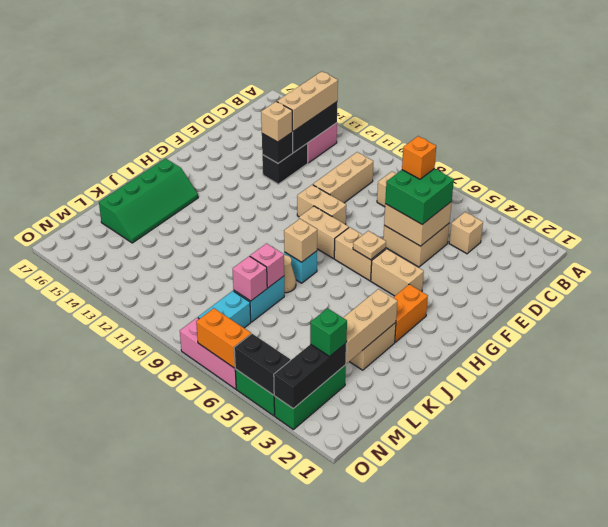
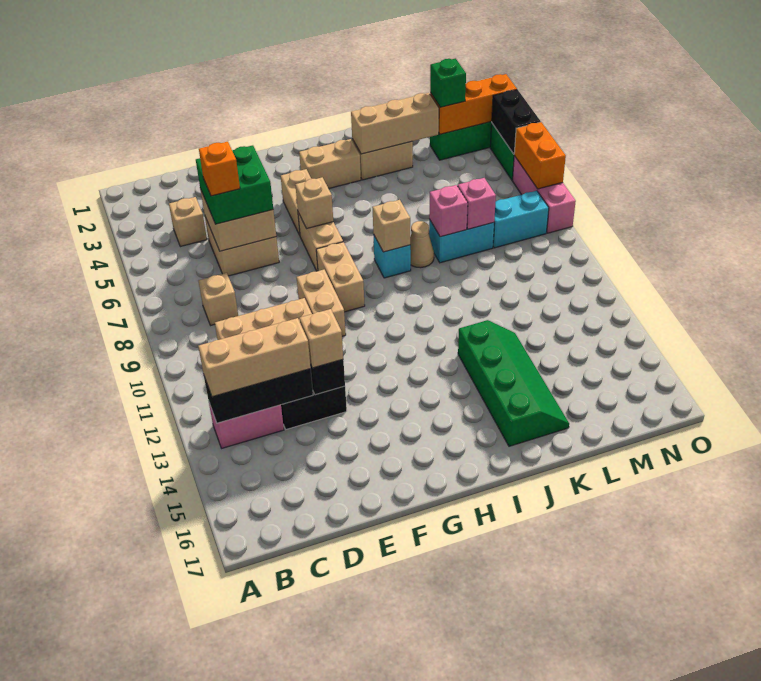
tan 1x1 plate [353,231,386,260] -> tan 1x1 brick [295,177,333,229]
orange 1x2 brick [393,284,428,342] -> tan 1x2 brick [299,139,361,189]
green 2x4 slope [99,158,198,243] -> green 2x4 slope turned to [458,320,569,446]
black 1x3 brick [274,344,346,409] -> orange 1x3 brick [430,74,517,134]

